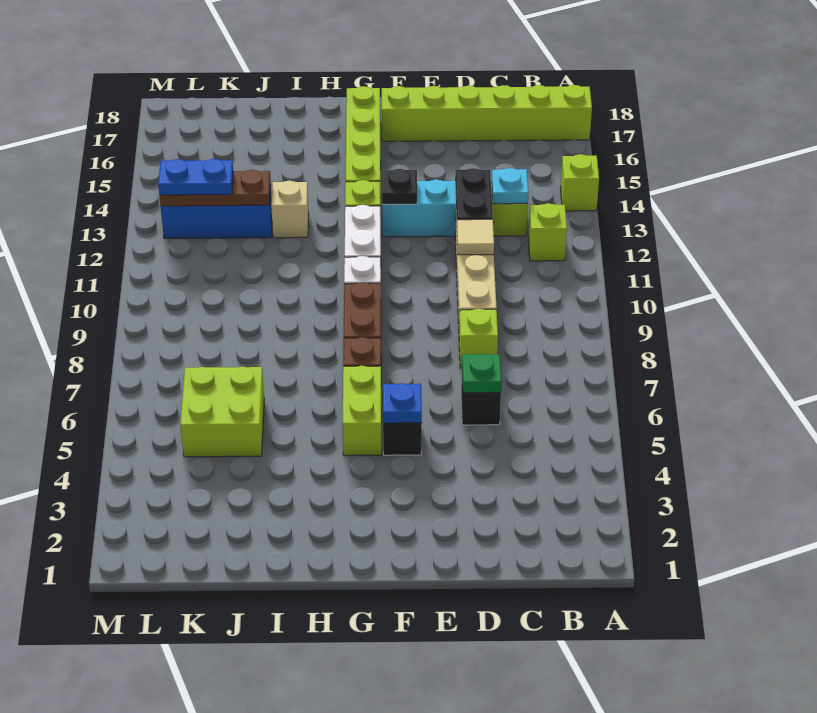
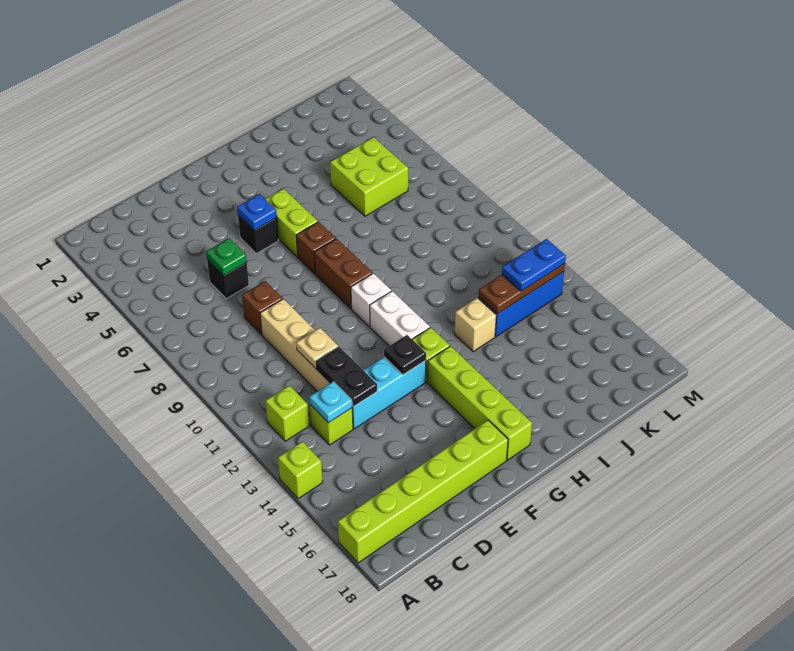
lime 1x1 brick [459,309,498,368] -> brown 1x1 brick [242,281,283,334]
tan 1x1 tile [457,219,494,255] -> tan 1x1 plate [296,328,338,367]

